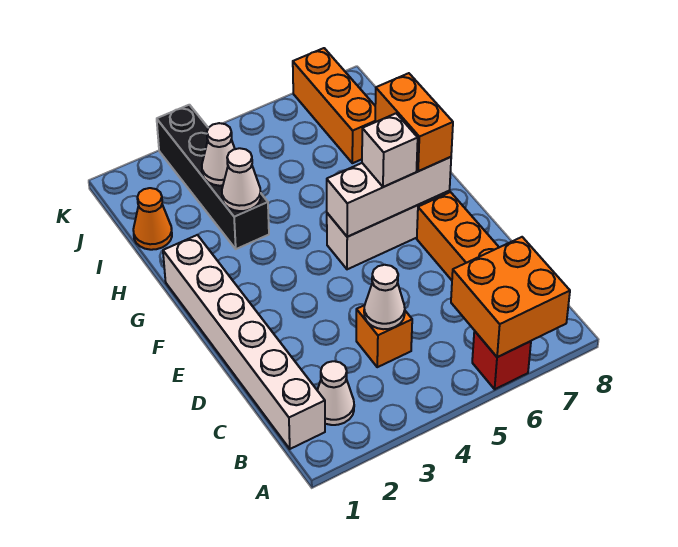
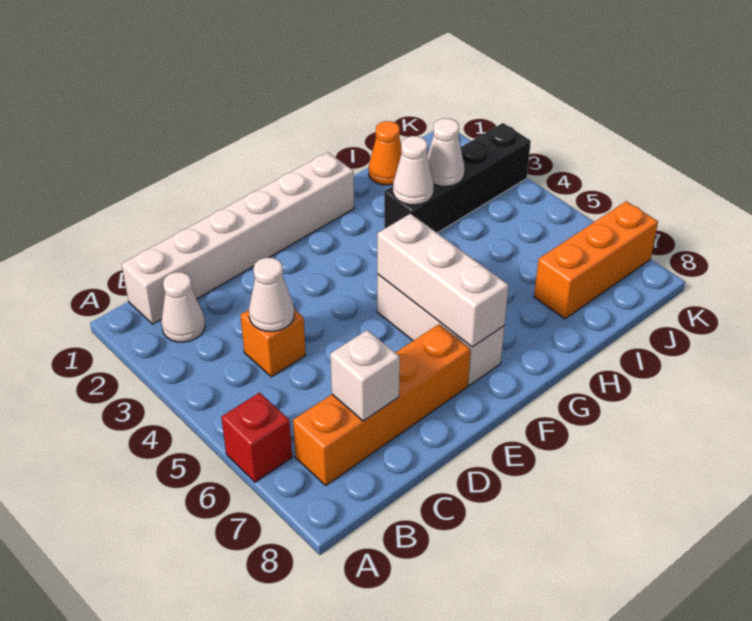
orange 2x2 brick [451,237,570,357] -> none
white 1x1 brick [362,113,418,187] -> white 1x1 brick moved to [330,330,400,421]
orange 1x2 brick [375,73,453,171] -> none

